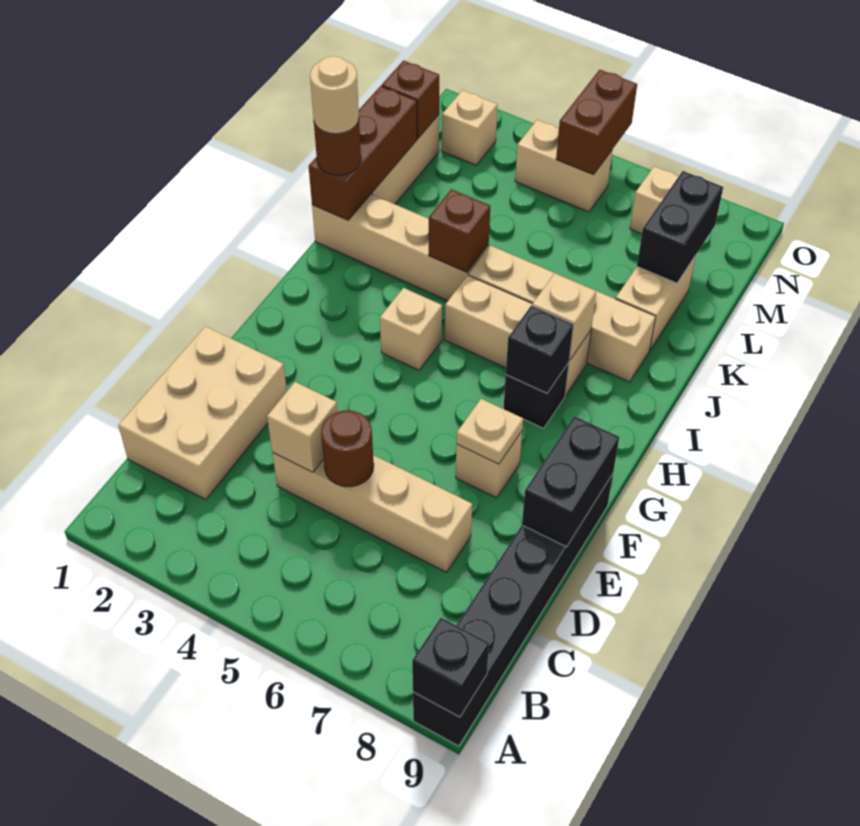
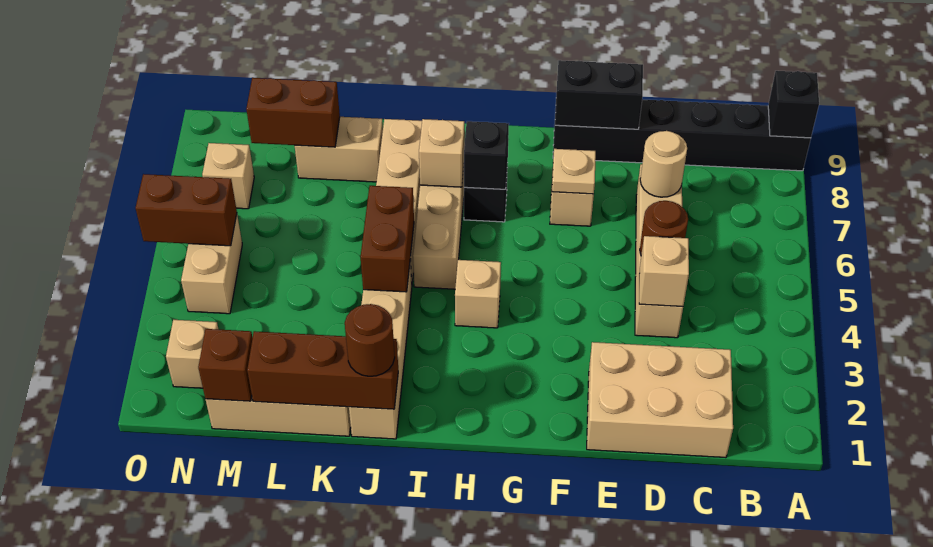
tan 1x1 round brick [310,56,359,134] -> tan 1x1 round brick moved to [640,131,687,197]
brown 1x1 brick [429,189,490,272] -> brown 1x2 brick [361,186,414,292]
black 1x2 brick [637,171,723,283] -> brown 1x2 brick [246,78,340,147]

